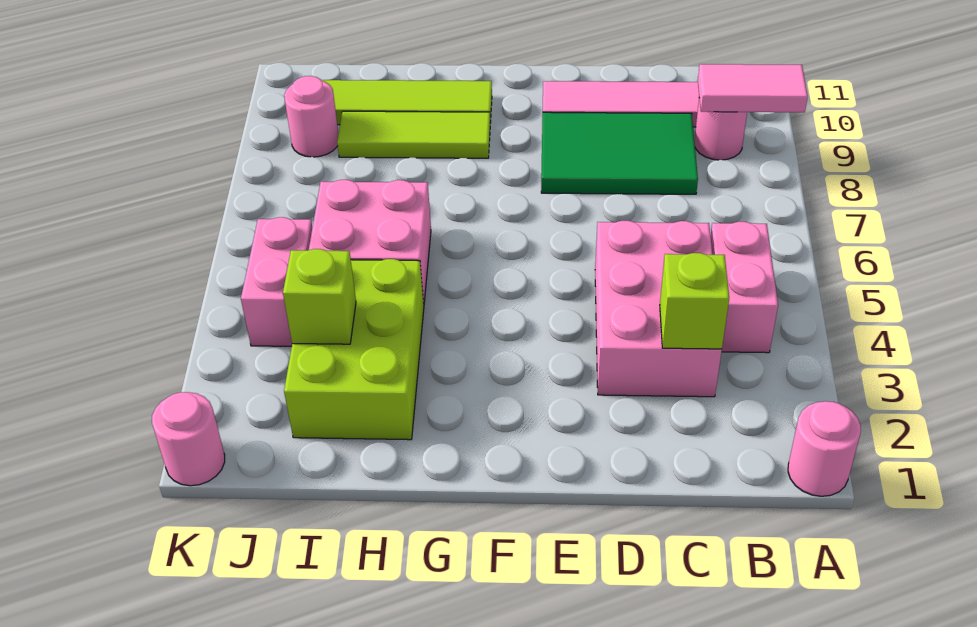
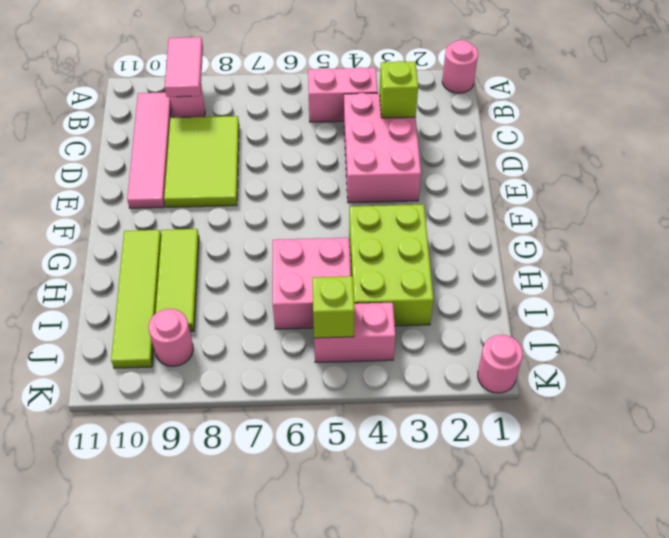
pink 2x3 brick [595,221,722,397] -> pink 2x3 brick turned to [344,93,421,203]
green 2x3 tile [541,112,698,194] -> lime 2x3 tile [164,116,239,207]
lime 2x3 brick [284,259,424,440] -> lime 2x3 brick turned to [349,205,434,326]
lime 1x1 brick [283,249,356,344] -> lime 1x1 brick moved to [312,276,354,338]

